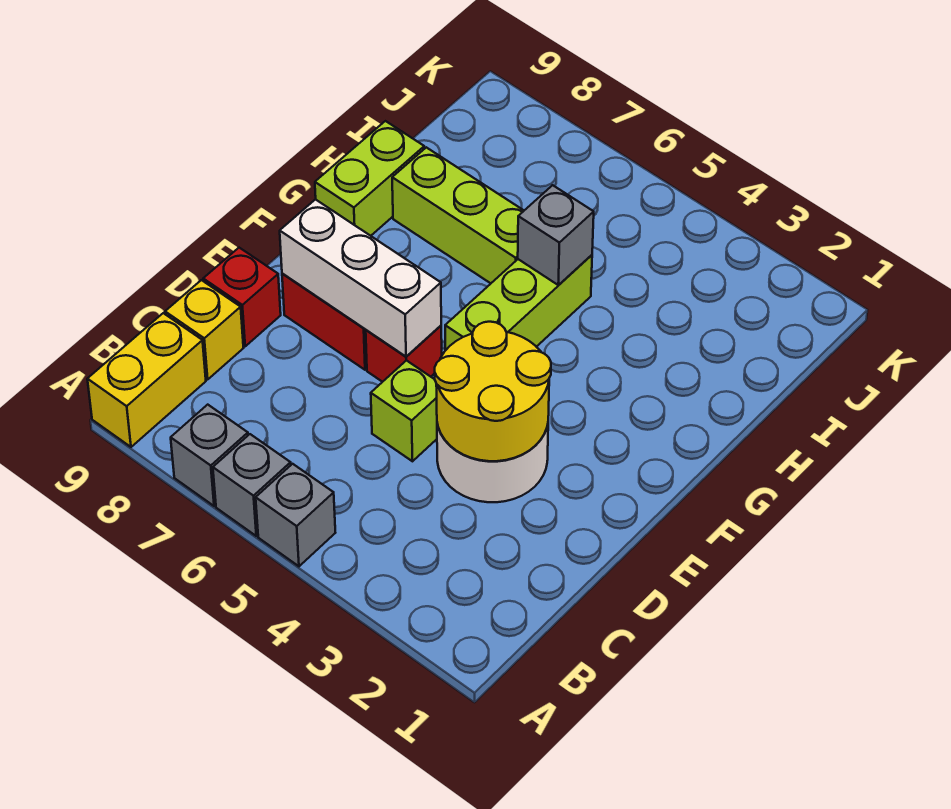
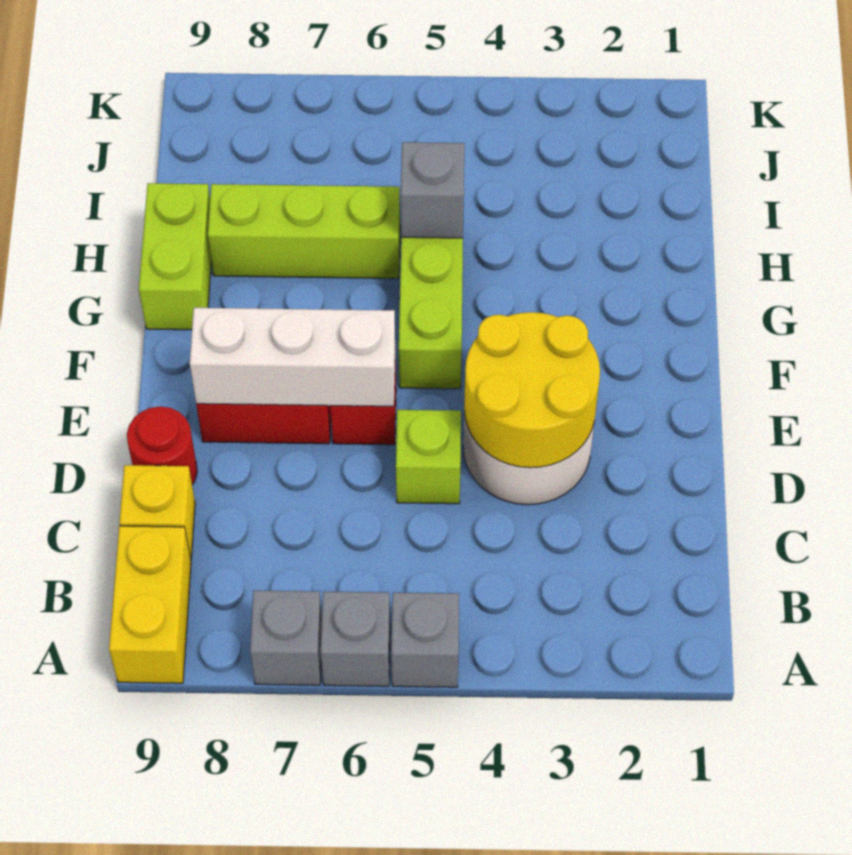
red 1x1 brick [203,248,281,346] -> red 1x1 round brick [127,406,197,485]

